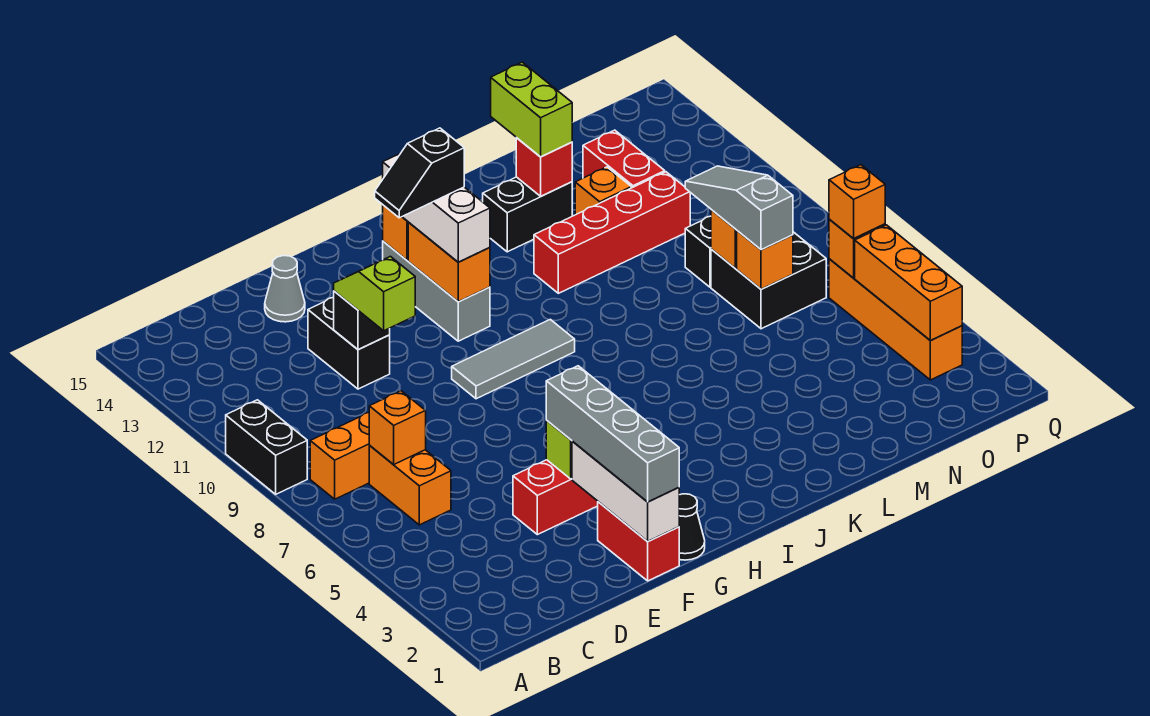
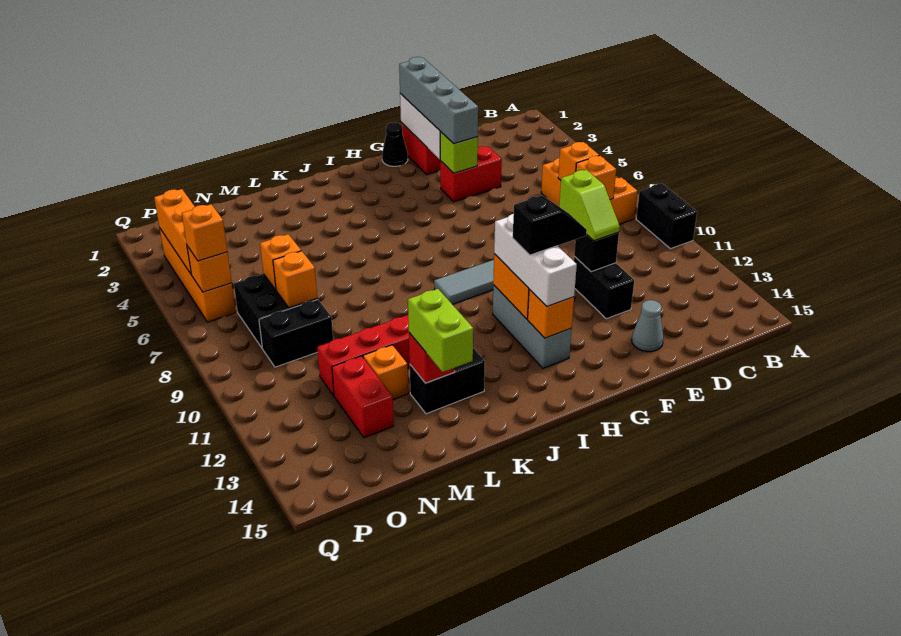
none -> orange 1x1 brick [576,156,616,200]
grey 1x3 slope [685,166,793,250] -> none

